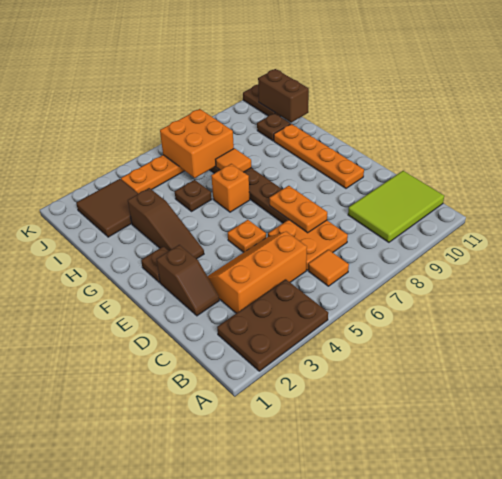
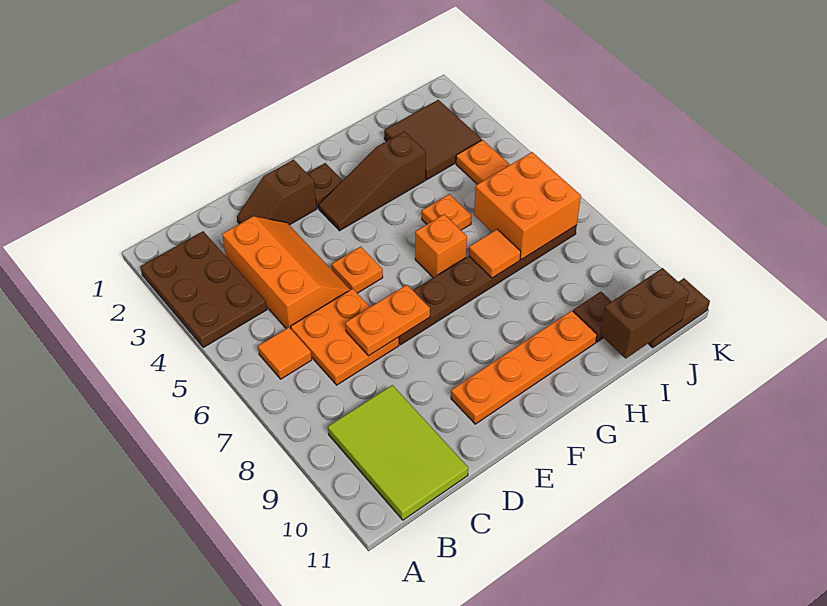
brown 1x1 plate [175,180,212,211] -> orange 1x1 plate [422,194,472,230]

